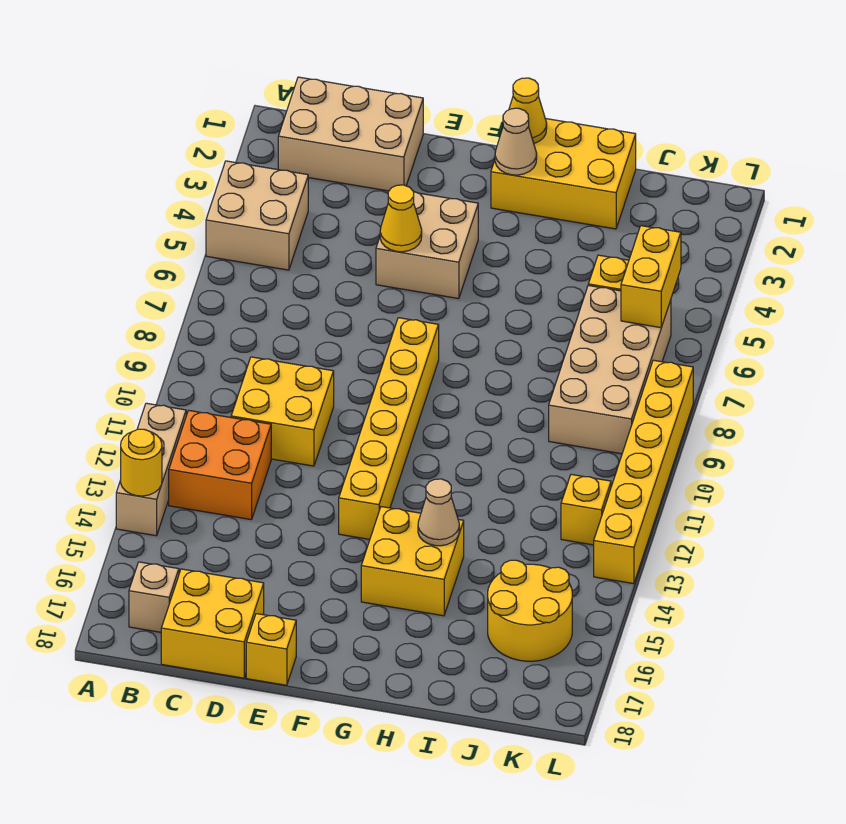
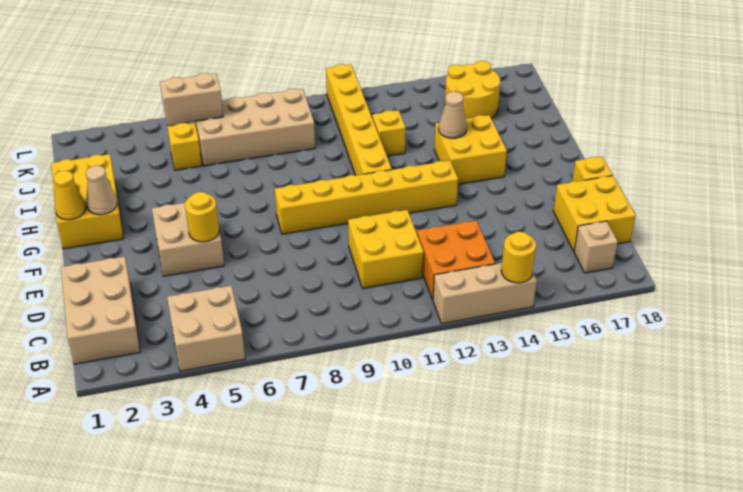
yellow 1x1 cone [380,185,422,252] -> yellow 1x1 round brick [185,192,219,242]
yellow 1x2 brick [621,226,681,328] -> tan 1x2 brick [160,73,223,125]
yellow 1x1 brick [561,474,611,545] -> yellow 1x1 brick moved to [372,110,406,156]
yellow 1x6 brick [594,360,693,584] -> yellow 1x6 brick turned to [326,64,392,176]

